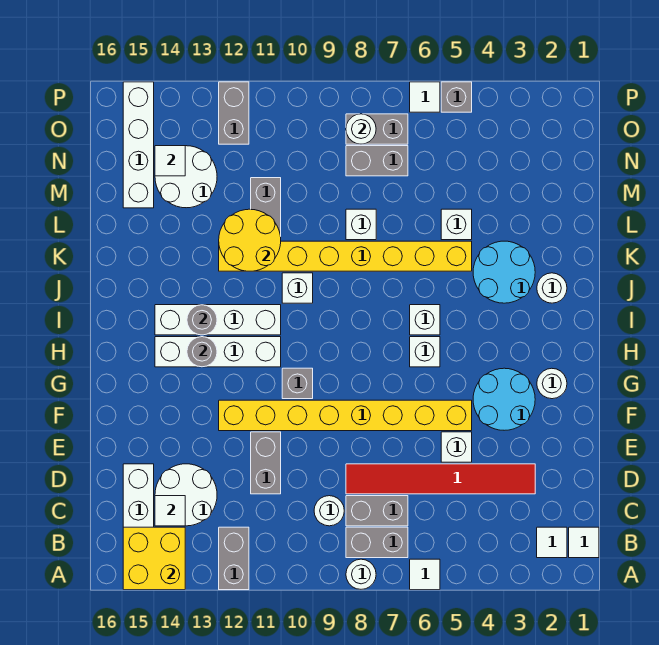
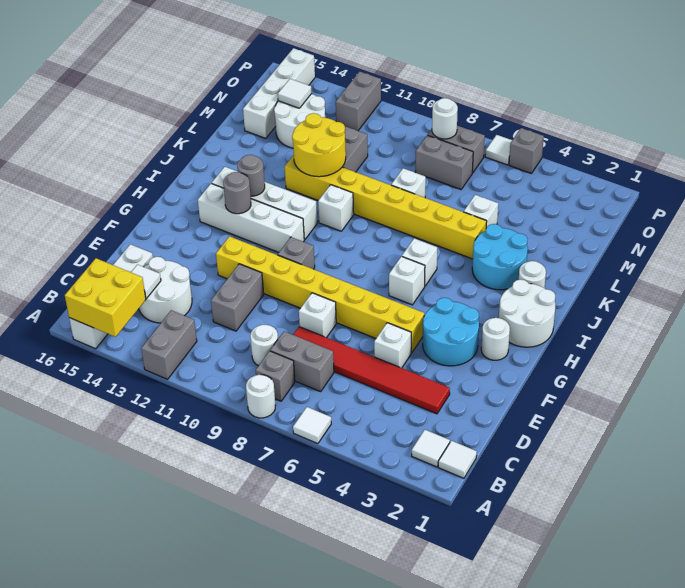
grey 1x2 brick [346,527,408,558] -> grey 1x1 brick [256,351,295,401]
none -> white 1x1 brick [299,293,336,338]
none -> white 2x2 round brick [499,279,555,347]

